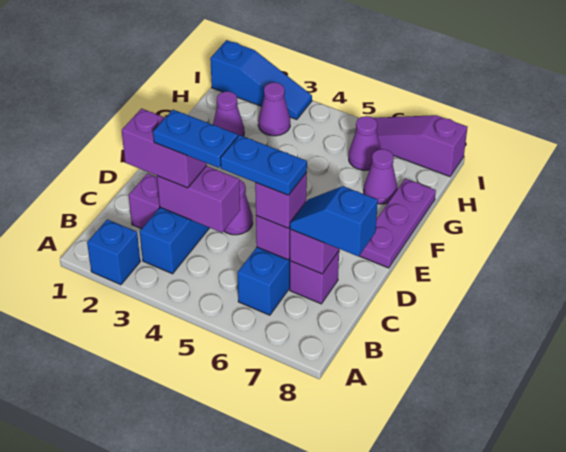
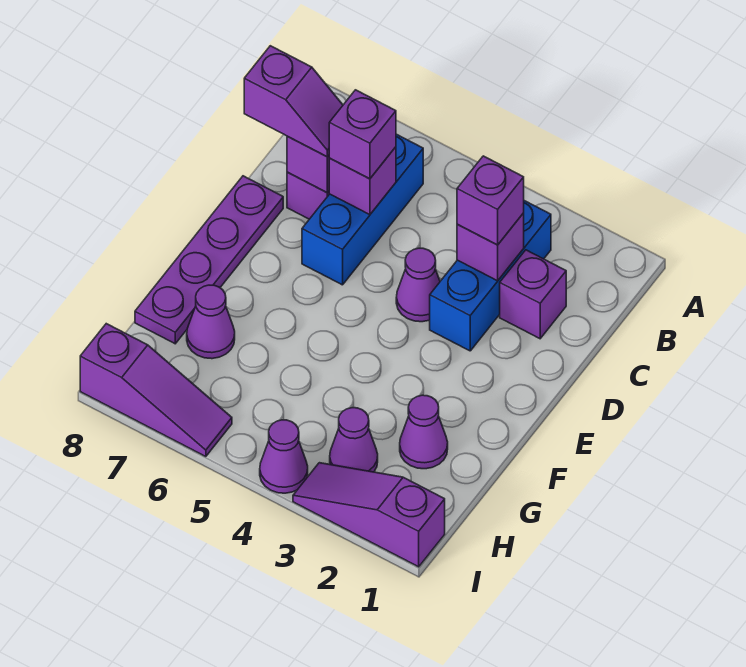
blue 1x1 brick [87,219,140,285] -> none
purple 1x2 brick [122,109,207,188] -> purple 1x1 brick [457,156,524,245]
purple 1x2 brick [157,166,240,233] -> purple 1x1 brick [457,213,524,281]
blue 1x2 plate [153,110,238,168] -> none
blue 1x2 plate [221,135,307,195] -> none
blue 1x2 slope [290,186,378,256] -> purple 1x2 slope [244,46,343,157]
purple 1x3 plate [359,179,436,268] -> purple 1x4 plate [135,176,283,344]
purple 1x1 cone [349,116,380,170] -> purple 1x1 cone moved to [260,420,308,493]
blue 1x3 slope [210,40,312,119] -> purple 1x3 slope [293,463,445,567]

